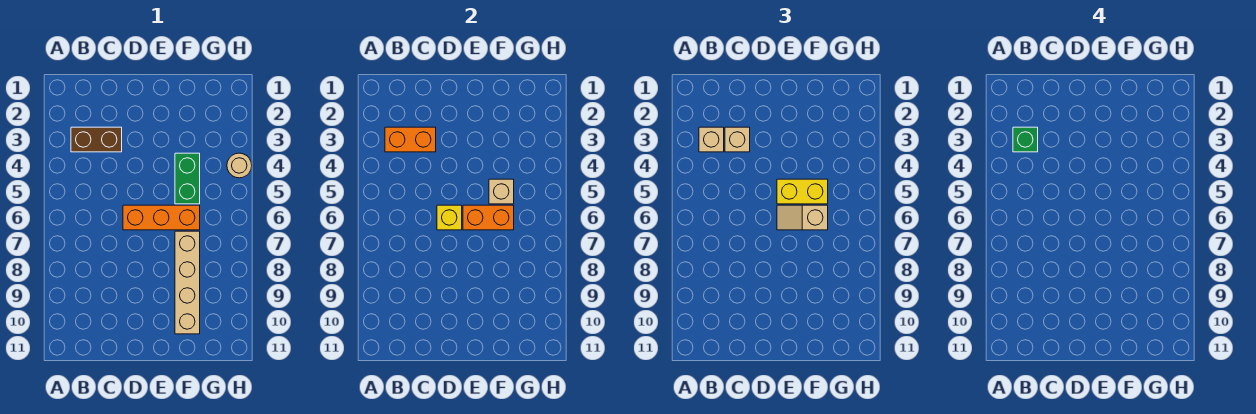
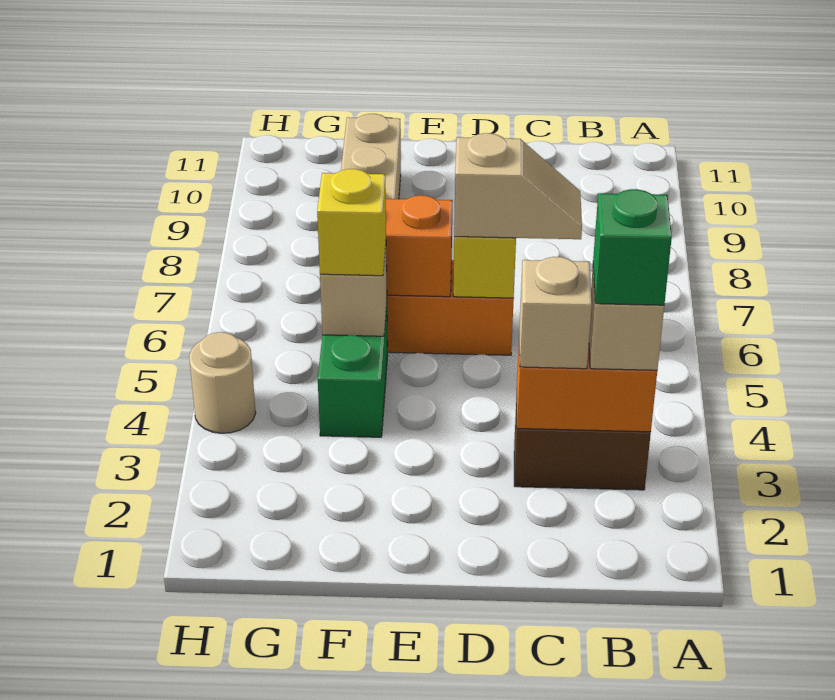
yellow 1x2 brick [777,179,828,204] -> yellow 1x1 brick [317,169,386,276]
tan 1x2 slope [777,205,828,230] -> tan 1x2 slope moved to [454,133,582,239]

